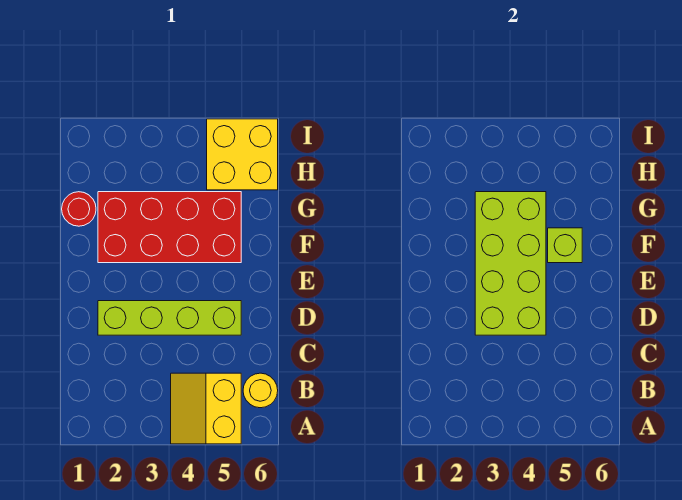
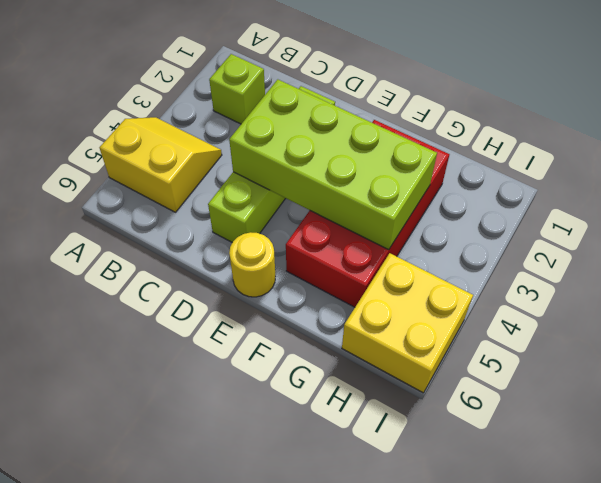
yellow 1x1 round brick [243,373,278,408] -> yellow 1x1 round brick moved to [229,232,275,297]
lime 1x1 brick [548,228,582,263] -> lime 1x1 brick moved to [209,54,265,124]
red 1x1 round brick [62,192,96,226] -> none

